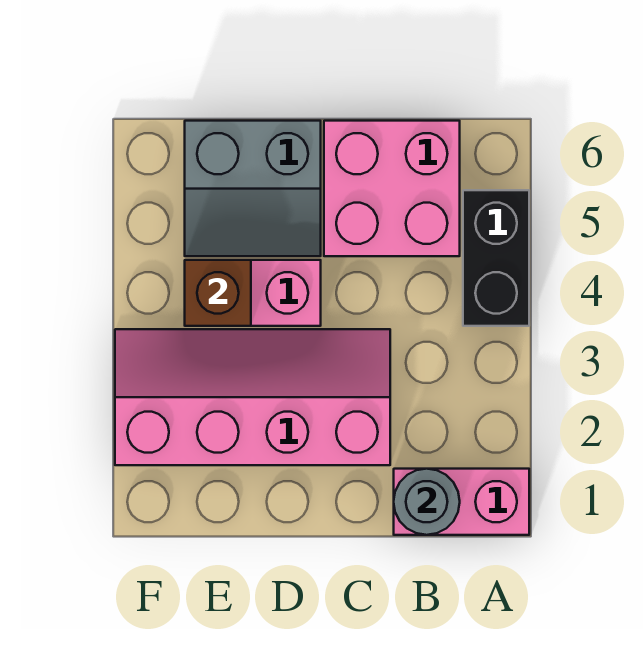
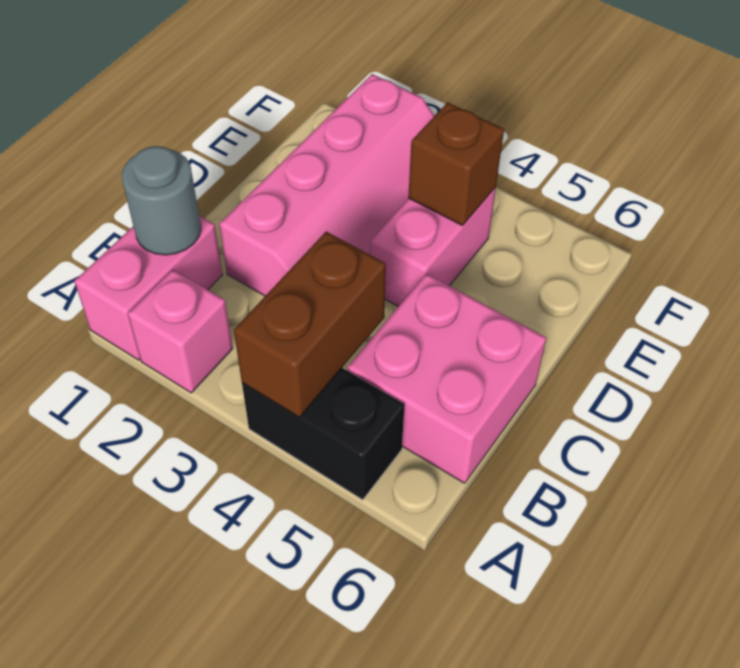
none -> pink 1x1 brick [128,270,233,393]
none -> brown 1x2 brick [234,232,386,417]
grey 2x2 slope [185,121,321,256] -> none

